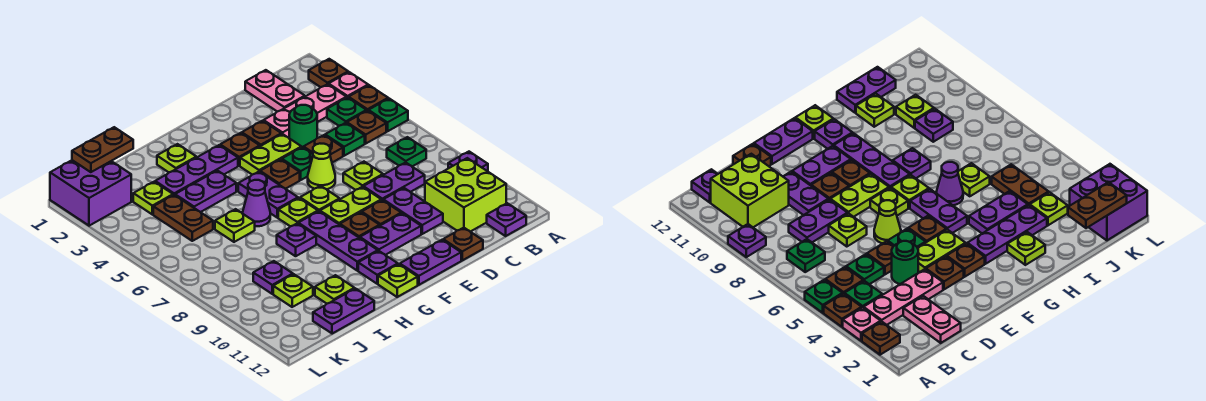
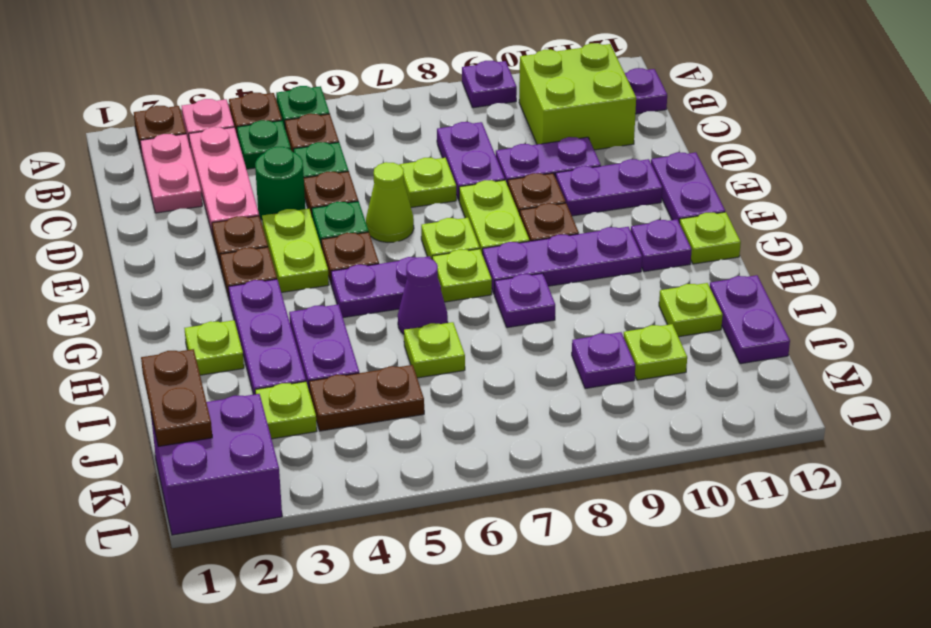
green 1x1 plate [387,137,426,166] -> none
pink 1x2 plate [245,70,305,112] -> pink 1x2 plate turned to [140,134,202,213]
brown 1x1 plate [443,228,483,260] -> none
purple 1x2 plate [360,213,421,255] -> purple 1x2 plate turned to [556,159,662,216]

